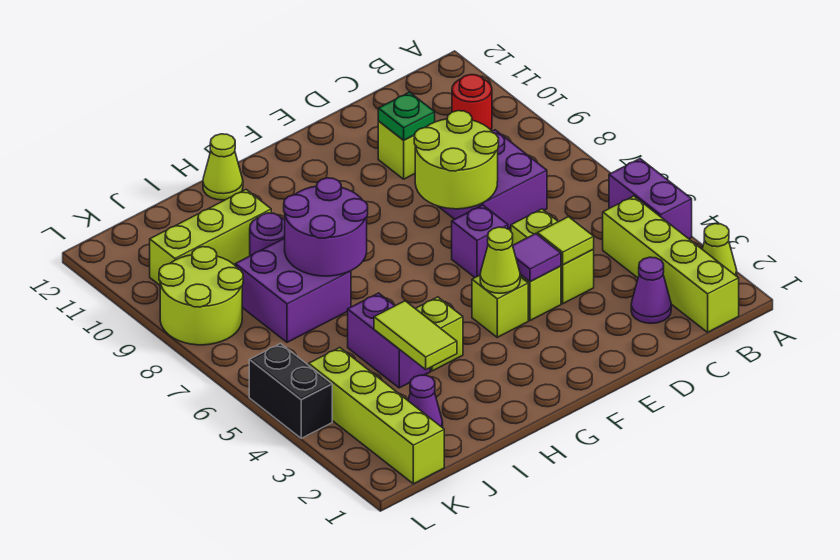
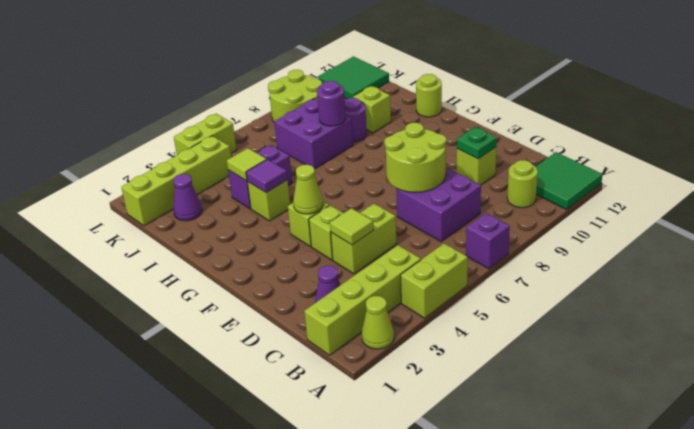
purple 1x2 brick [609,159,692,239] -> lime 1x2 brick [401,243,468,318]
none -> green 2x2 tile [536,152,602,209]
red 1x1 round brick [452,75,492,130] -> lime 1x1 round brick [507,160,538,208]
purple 1x1 tile [513,234,561,282] -> purple 1x1 tile moved to [246,159,287,193]
purple 1x1 brick [452,205,508,277] -> purple 1x1 brick moved to [466,213,510,269]
purple 2x2 round brick [284,178,368,276] -> purple 1x1 round brick [317,81,346,126]
lime 1x1 cone [203,134,243,200] -> lime 1x1 round brick [416,74,442,117]
lime 1x2 tile [374,301,457,369] -> lime 1x1 tile [227,148,267,181]
lime 1x3 brick [150,190,271,285] -> lime 1x1 brick [353,86,391,133]
none -> green 2x2 tile [318,57,389,99]
black 1x2 brick [249,344,332,438] -> lime 1x2 brick [174,114,237,155]

